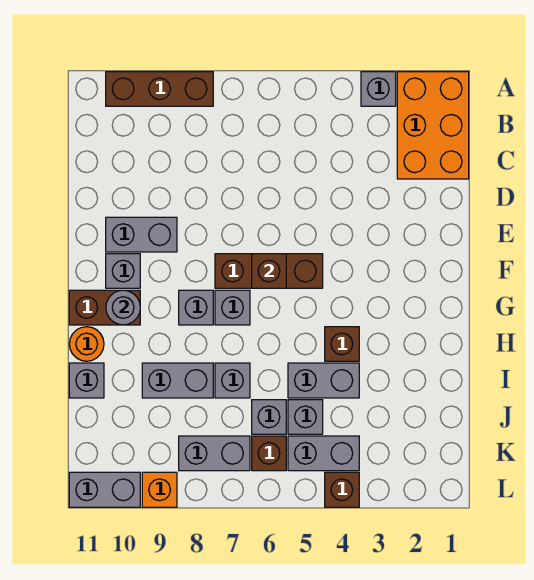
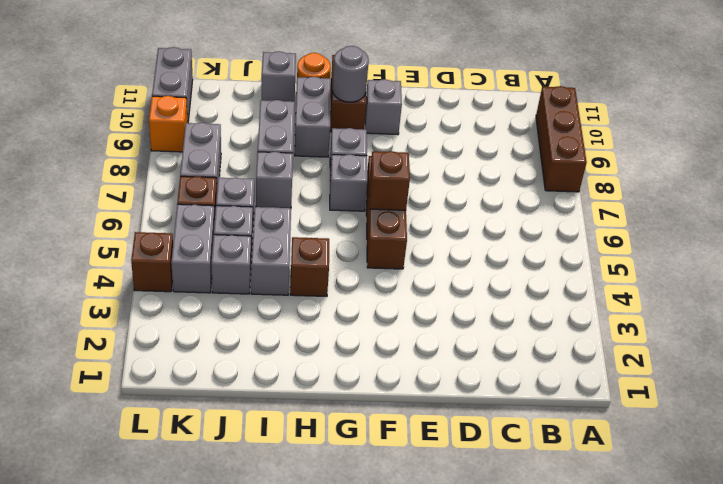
orange 2x3 brick [397,72,469,179] -> none
grey 1x1 brick [361,72,396,106] -> grey 1x1 brick moved to [211,235,251,294]
grey 1x2 brick [106,217,177,252] -> grey 1x2 brick moved to [295,77,331,157]

